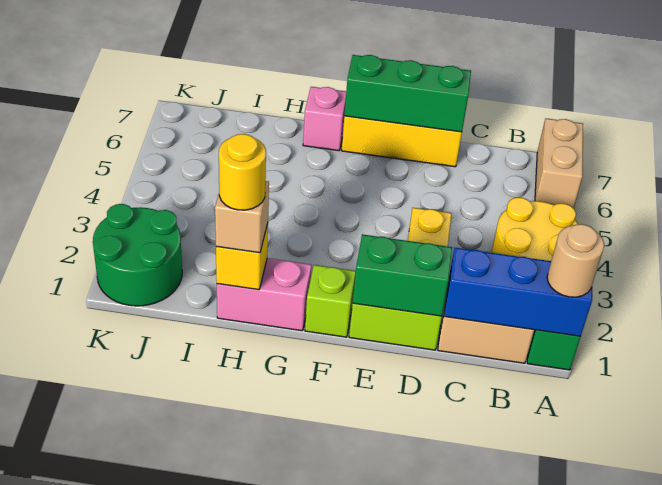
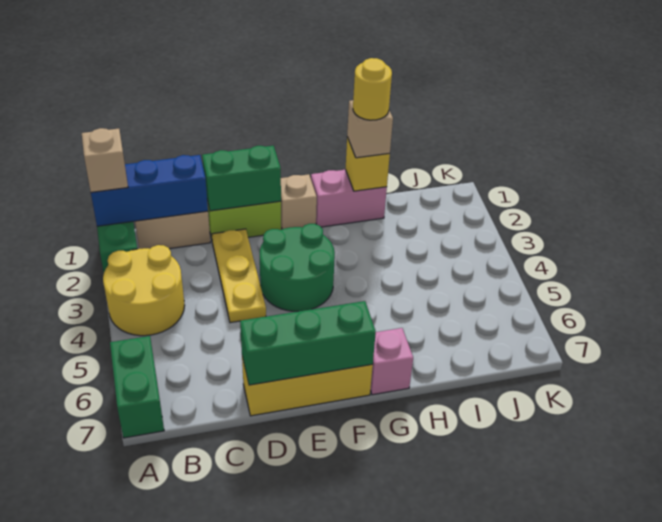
tan 1x1 round brick [547,224,604,297] -> tan 1x1 brick [82,128,128,192]
tan 1x2 brick [535,118,583,208] -> green 1x2 brick [110,336,164,438]
lime 1x1 brick [305,265,356,337] -> tan 1x1 brick [281,174,317,229]
green 2x2 round brick [93,204,182,306] -> green 2x2 round brick moved to [260,224,335,311]

